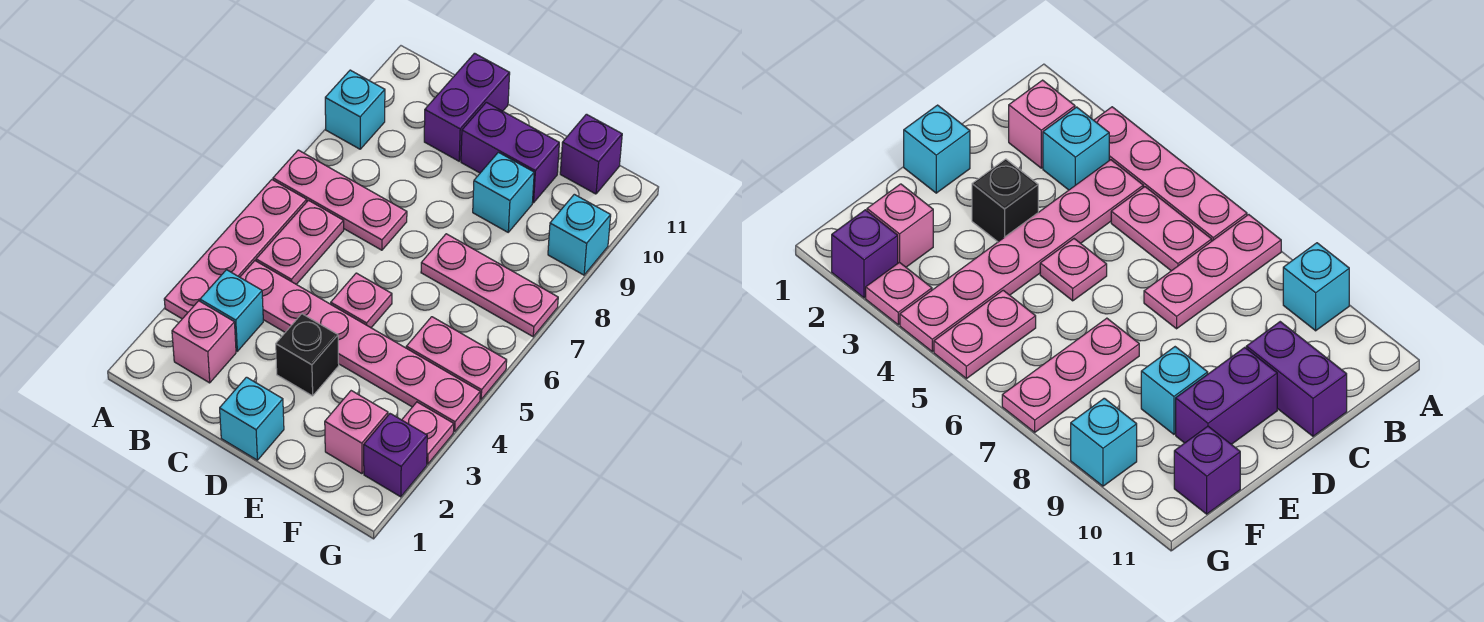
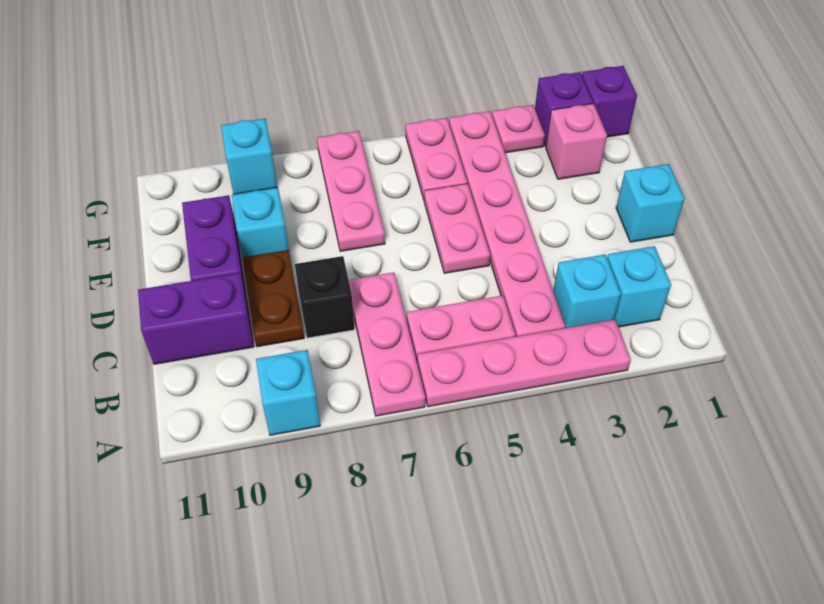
pink 1x1 brick [172,301,236,383] -> cyan 1x1 brick [607,246,671,327]
none -> brown 1x2 plate [242,250,304,347]
black 1x1 brick [276,314,339,396] -> black 1x1 brick moved to [295,256,354,338]
pink 1x1 plate [331,273,392,328] -> pink 1x2 plate [424,184,490,273]
purple 1x1 brick [560,114,622,194] -> purple 1x1 brick moved to [582,66,637,137]

